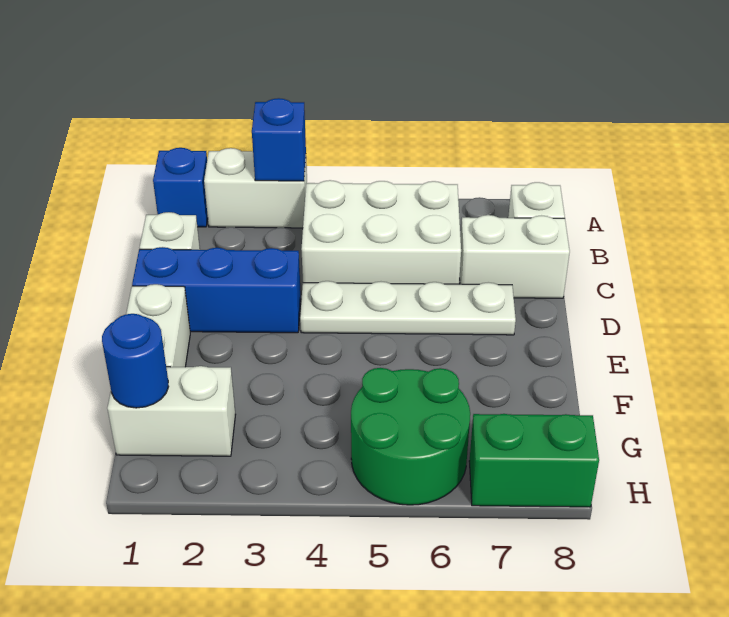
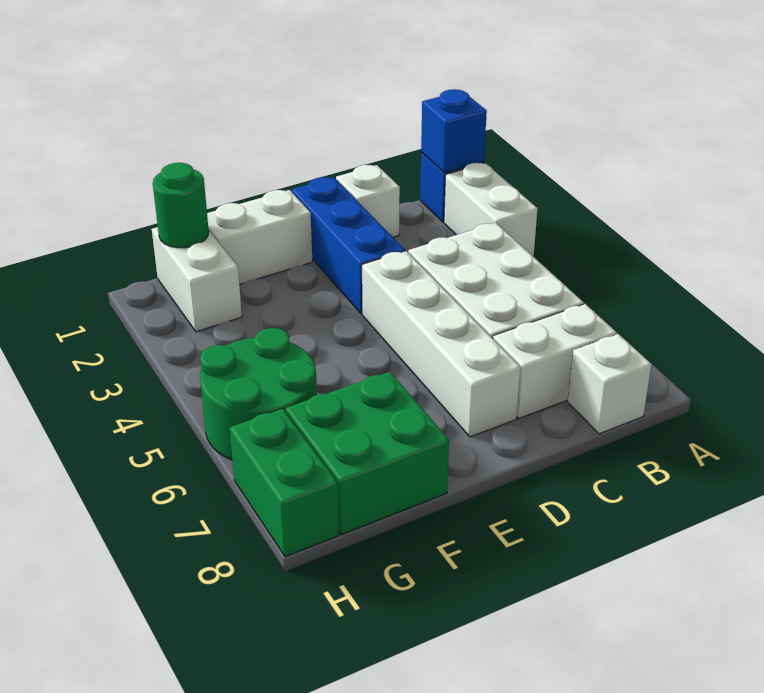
blue 1x1 brick [252,98,306,181] -> blue 1x1 brick moved to [421,89,487,173]
white 1x2 brick [460,215,570,298] -> white 1x2 brick turned to [493,304,617,418]
white 1x4 plate [300,281,516,335] -> white 1x4 brick [362,251,520,437]
none -> green 2x2 brick [286,372,449,534]
blue 1x1 round brick [102,314,169,408] -> green 1x1 round brick [153,163,209,248]

